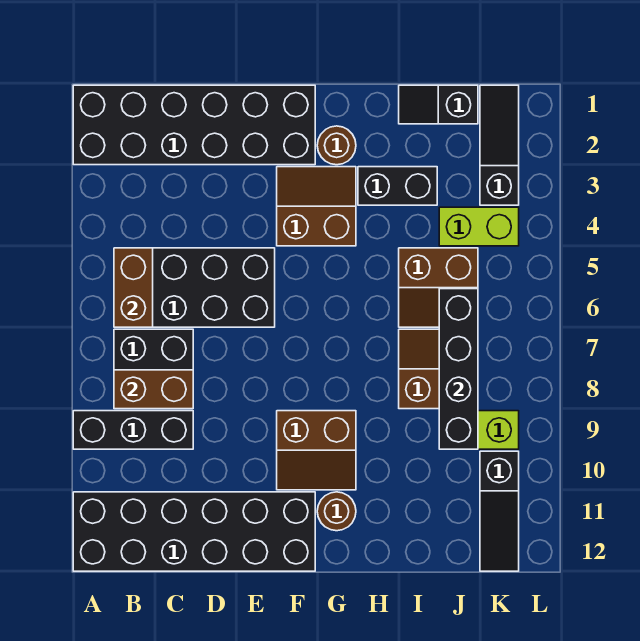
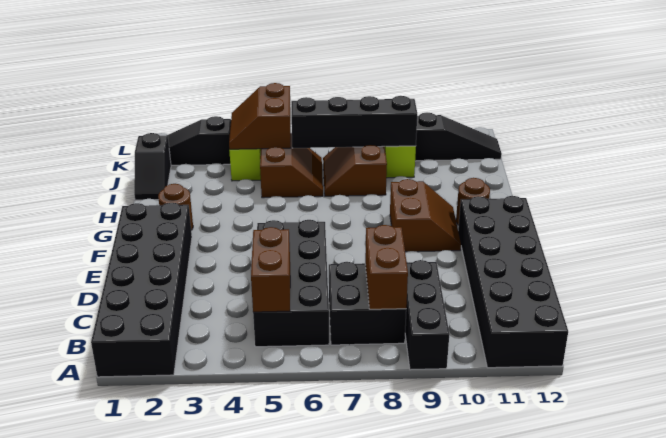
brown 1x2 brick [114,248,153,327] -> brown 1x2 brick turned to [251,227,290,312]
brown 2x2 slope [277,167,356,246] -> brown 2x2 slope moved to [229,83,291,149]
black 1x2 brick [358,167,437,205] -> none

